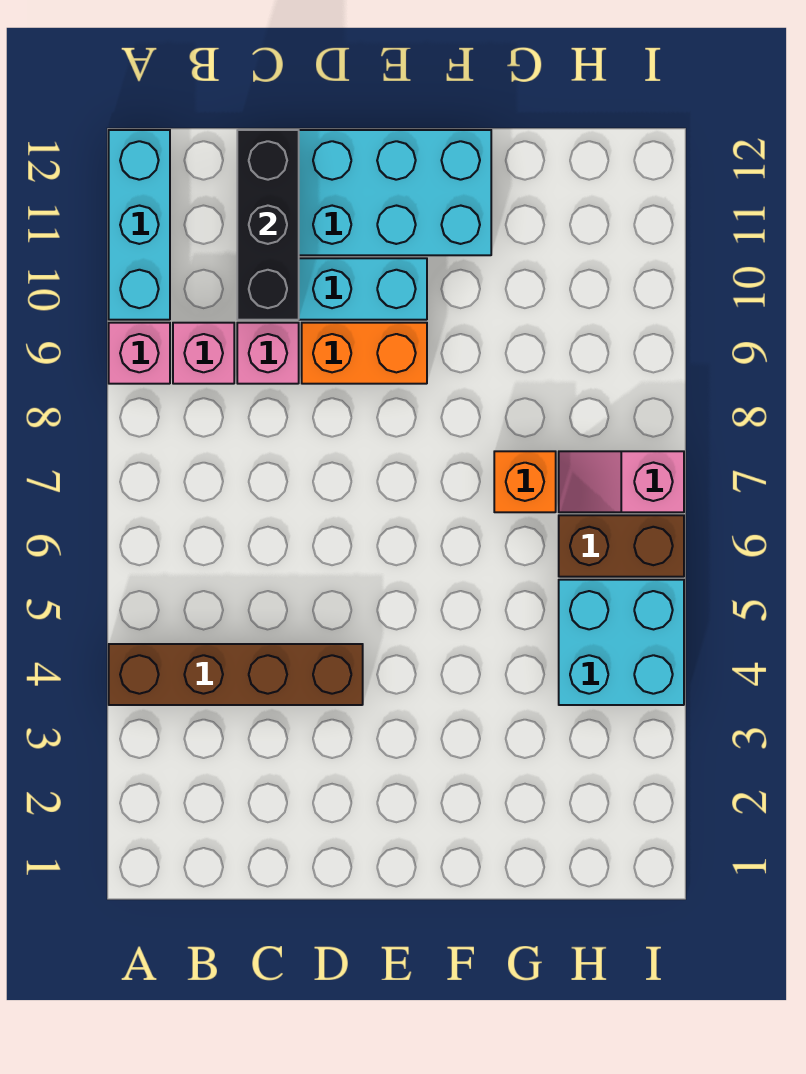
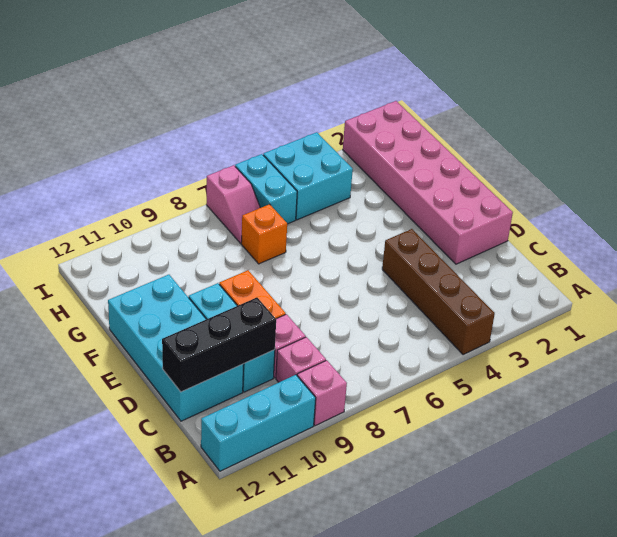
none -> pink 2x6 brick [343,101,513,264]
brown 1x2 brick [559,515,684,577] -> cyan 1x2 brick [235,154,297,224]

